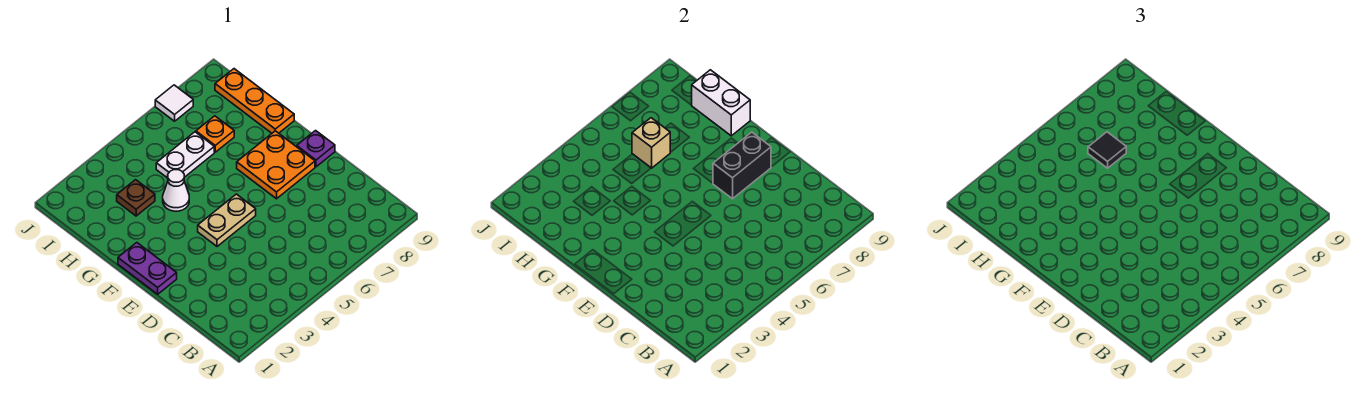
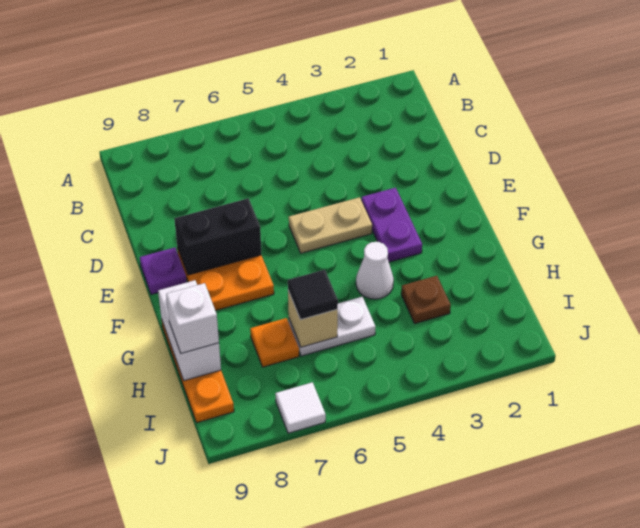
purple 1x2 plate [118,243,177,294] -> purple 1x2 plate moved to [361,188,422,262]
none -> white 1x1 brick [166,283,219,353]

